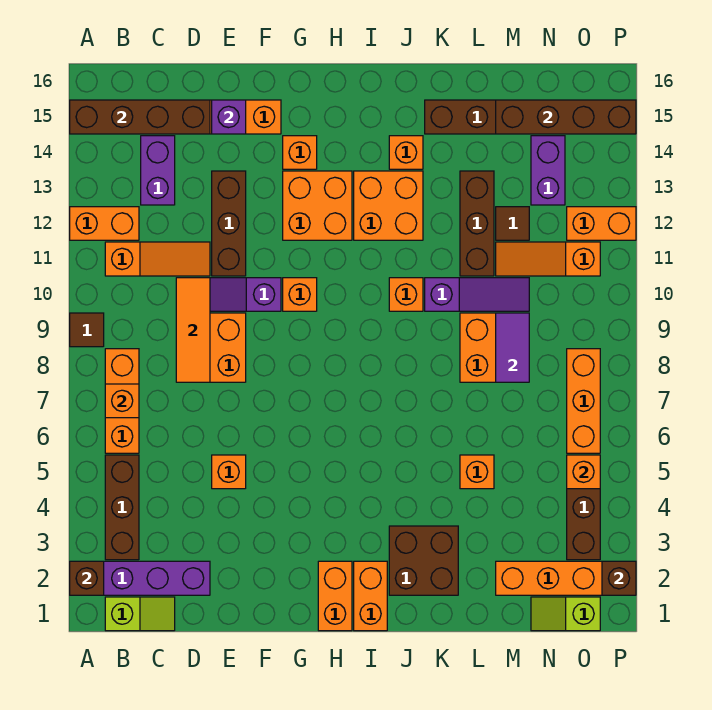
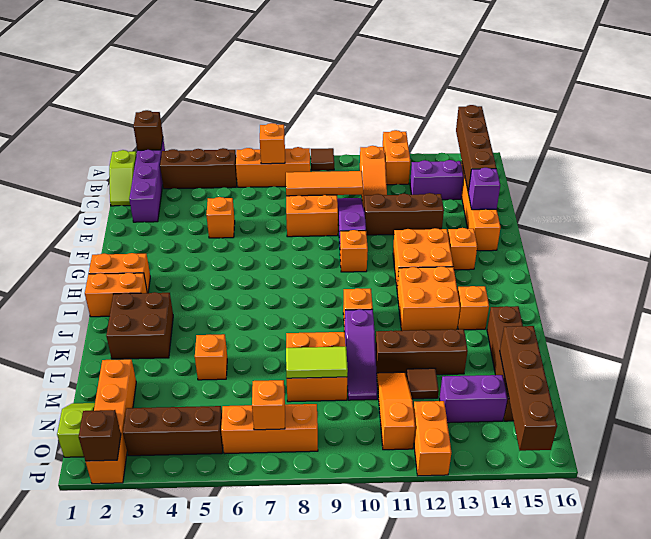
purple 1x2 tile [496,313,529,382] -> lime 1x2 tile [286,347,348,378]
orange 1x1 brick [567,455,600,489] -> orange 1x1 brick moved to [252,380,285,430]

